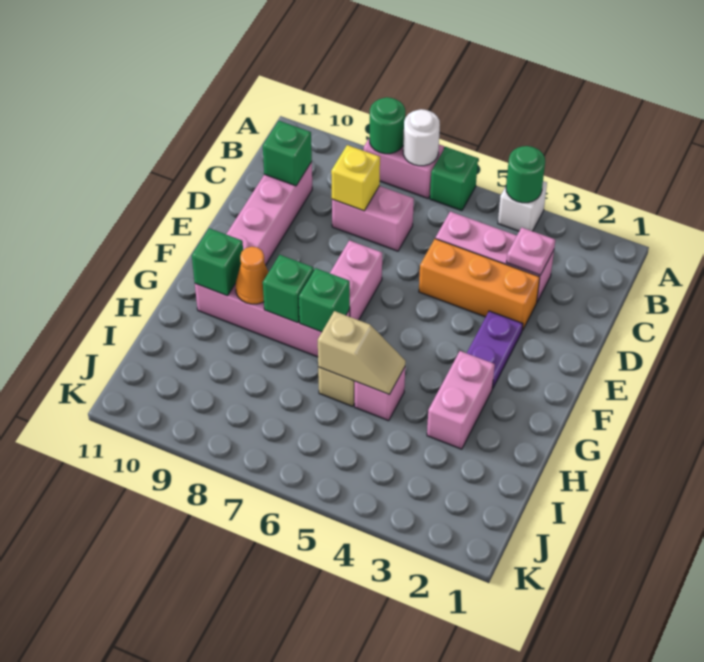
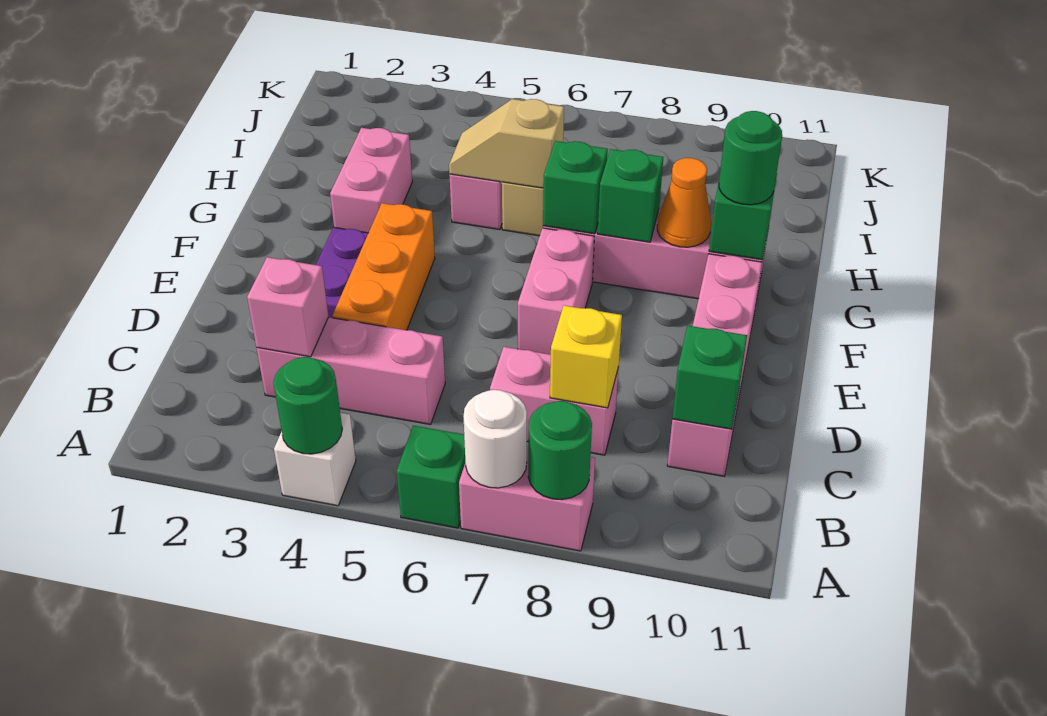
pink 1x1 plate [506,227,555,275] -> pink 1x1 brick [247,257,329,357]
orange 1x3 brick [419,239,540,330] -> orange 1x3 brick turned to [332,203,435,330]
none -> green 1x1 round brick [719,111,782,205]

